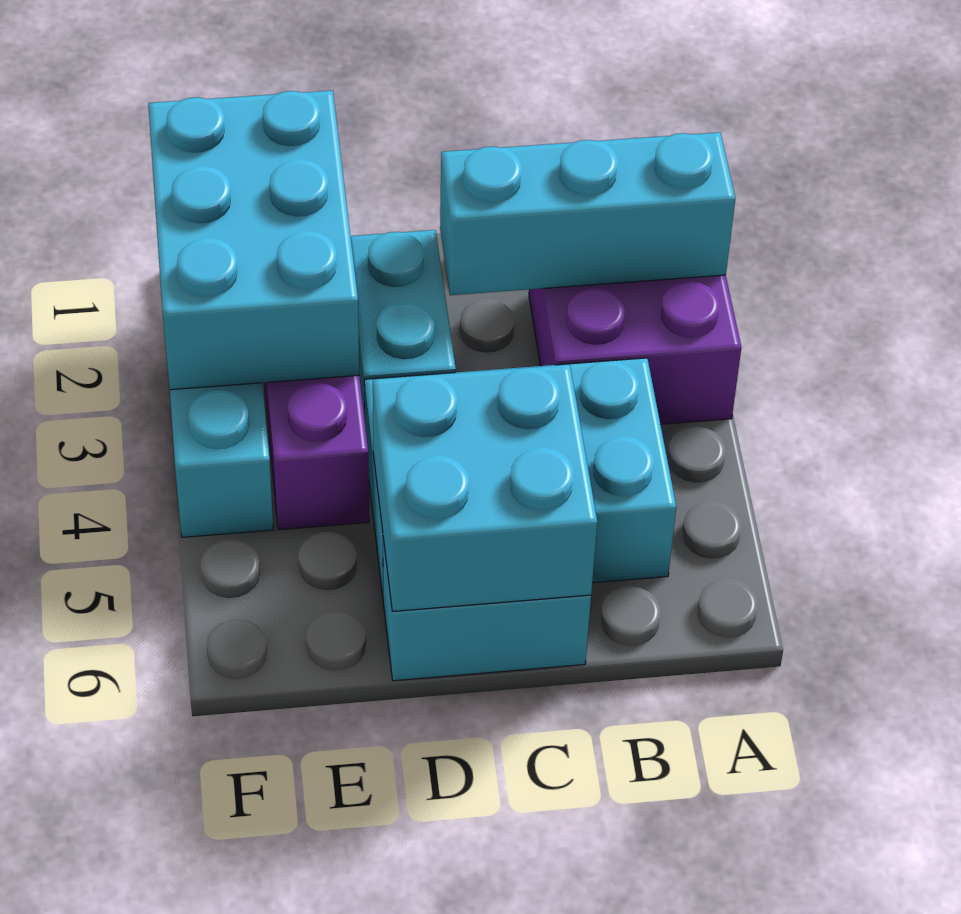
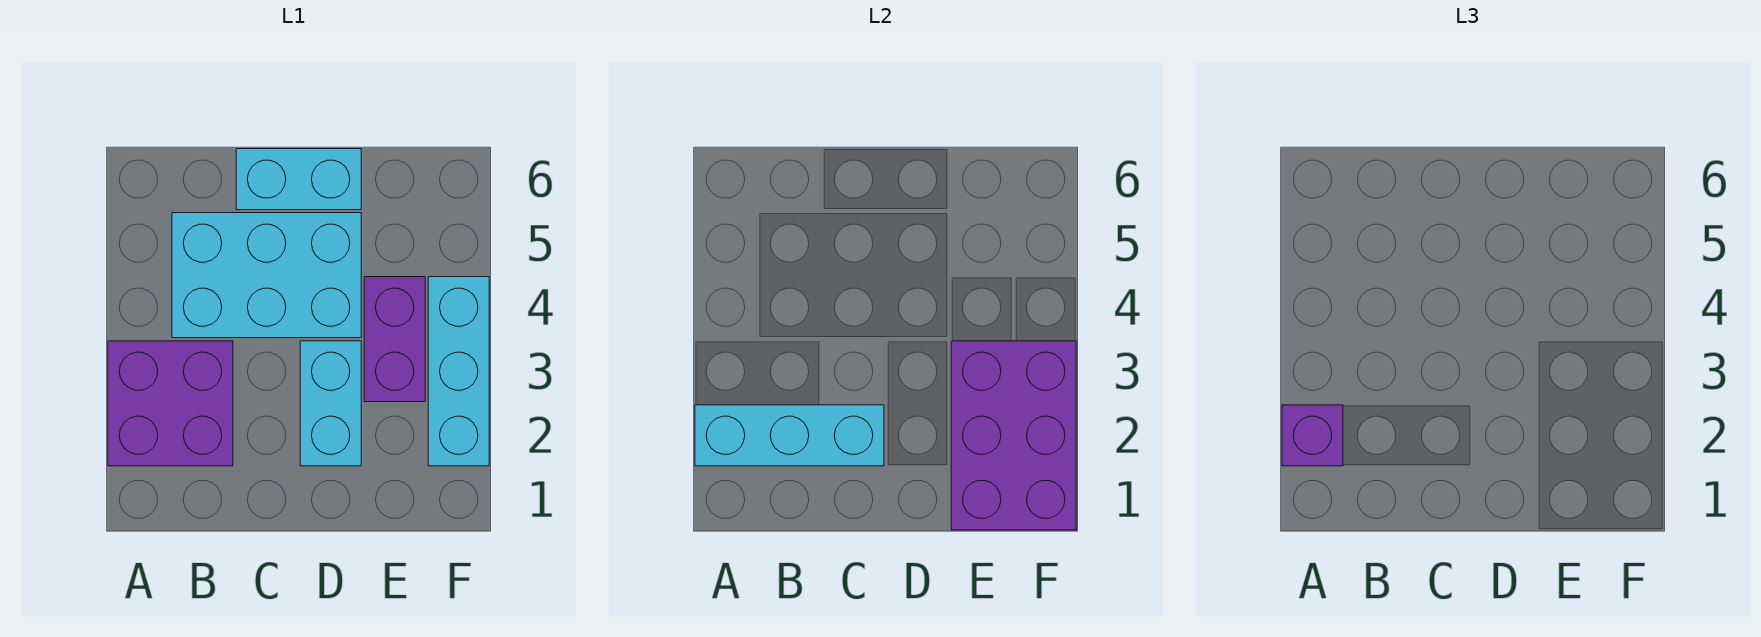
none -> purple 1x1 brick [1282,405,1343,466]
cyan 2x2 brick [373,364,597,611] -> none
cyan 2x3 brick [148,91,359,390] -> purple 2x3 brick [951,341,1076,530]

